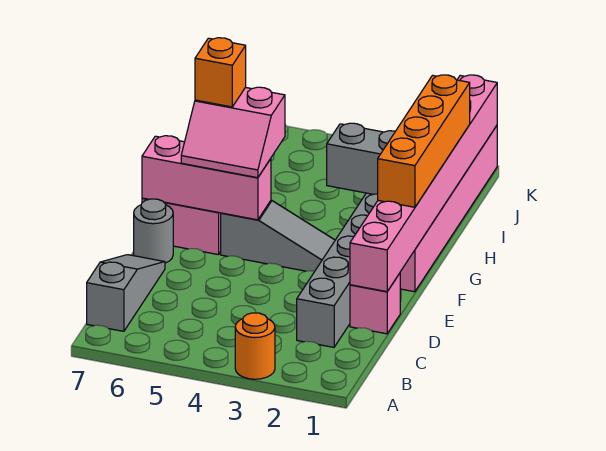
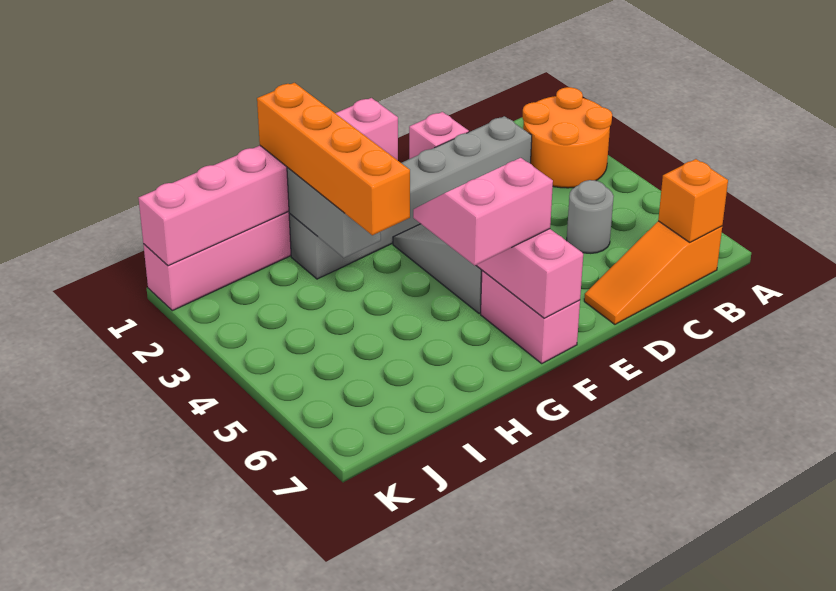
orange 1x1 round brick [235,313,275,379] -> orange 2x2 round brick [522,87,612,188]
grey 1x3 slope [87,255,165,331] -> orange 1x3 slope [584,221,722,324]
pink 1x8 brick [350,75,497,292] -> pink 1x6 brick [139,98,398,266]
grey 1x1 round brick [134,199,173,263] -> grey 1x1 round brick moved to [567,180,614,253]
orange 1x4 brick [378,75,470,207] -> orange 1x4 brick turned to [257,83,410,235]
pink 2x2 slope [181,87,285,178] -> pink 2x2 slope turned to [413,158,553,265]
orange 1x1 brick [195,38,246,107] -> orange 1x1 brick moved to [658,159,728,242]

